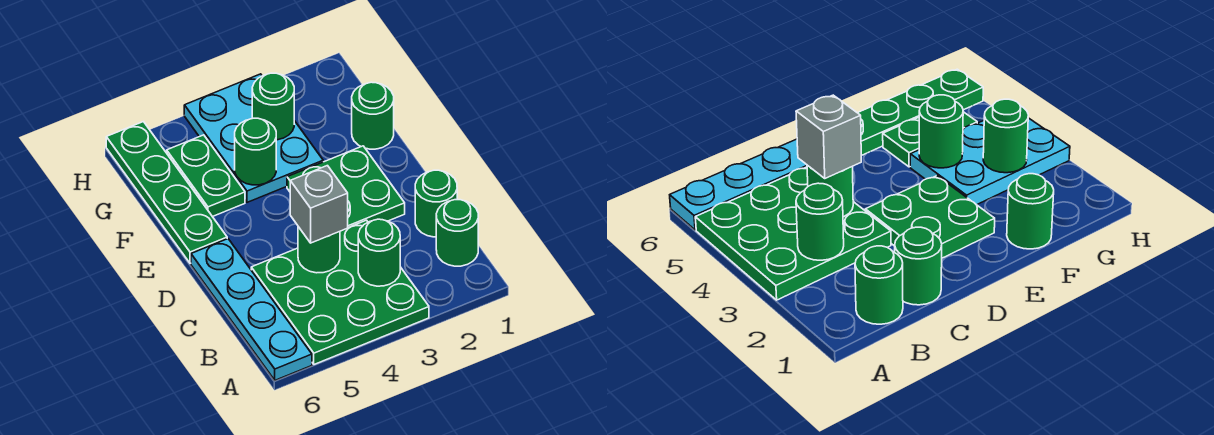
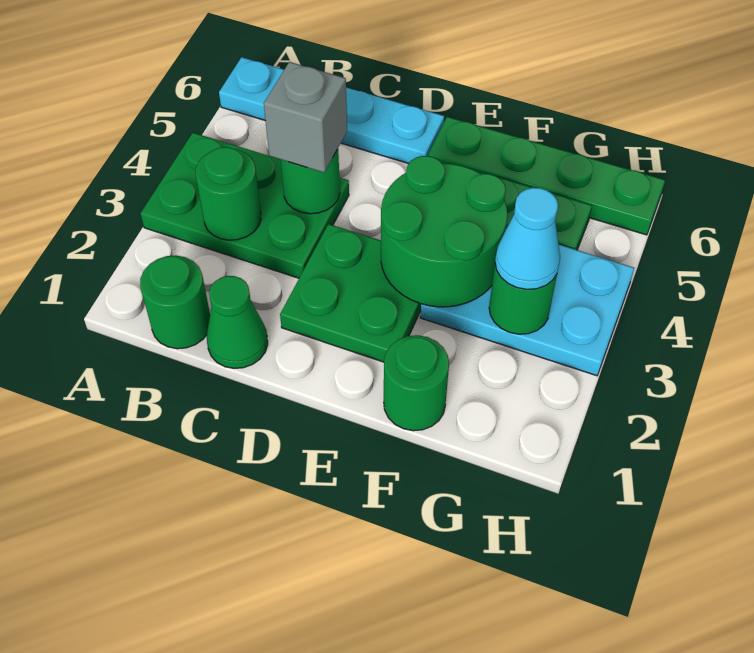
green 3x3 plate [251,220,429,364] -> green 2x3 plate [141,133,349,278]
green 1x1 round brick [415,170,457,237] -> green 1x1 cone [207,276,268,368]
green 1x1 round brick [235,118,276,185] -> green 2x2 round brick [381,156,507,307]
none -> cyan 1x1 cone [495,188,560,289]

